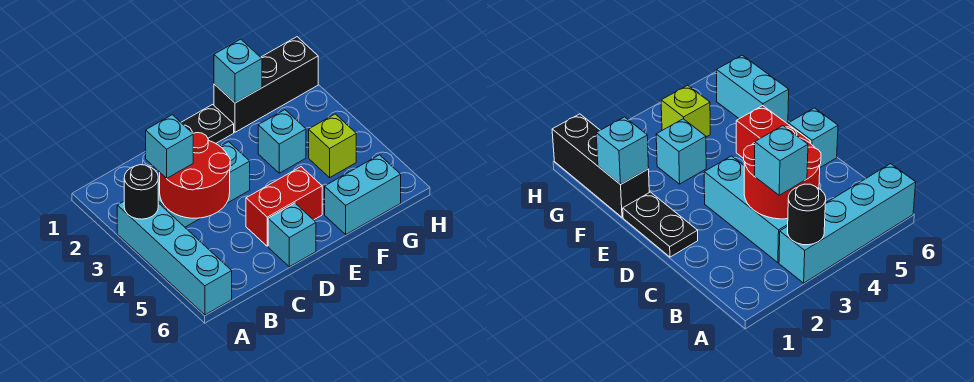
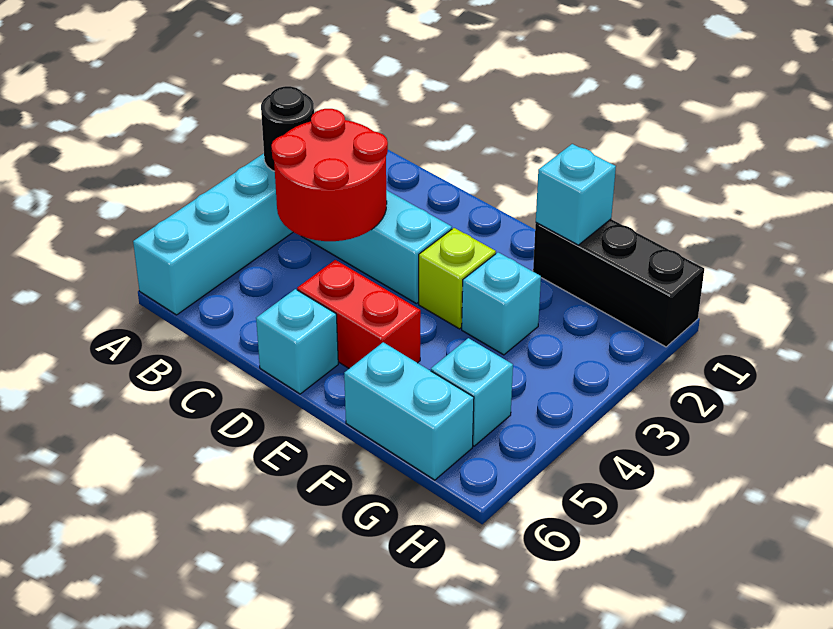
cyan 1x1 brick [146,115,193,178] -> cyan 1x1 brick moved to [431,338,513,446]
black 1x2 plate [181,105,234,143] -> none
lime 1x1 brick [309,114,356,178] -> lime 1x1 brick moved to [419,228,496,329]

